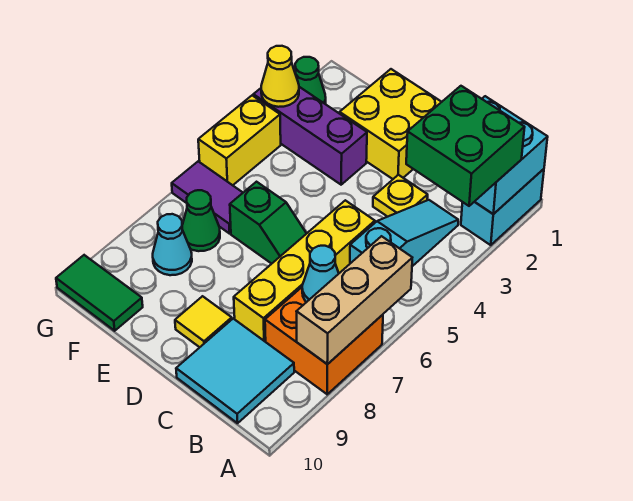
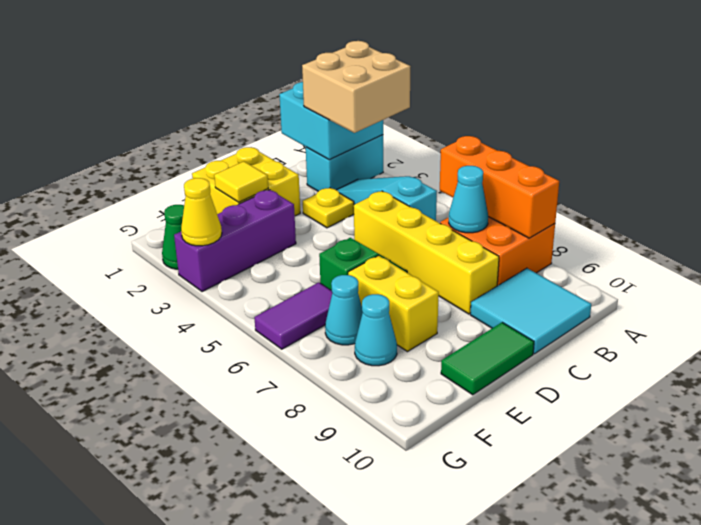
cyan 1x2 brick [461,169,544,245] -> cyan 1x2 brick turned to [306,135,383,191]
green 2x2 brick [406,86,525,206] -> tan 2x2 brick [302,41,411,133]
tan 1x3 brick [296,236,412,364] -> orange 1x3 brick [440,136,559,238]
yellow 1x1 tile [175,296,232,347] -> yellow 1x1 tile moved to [214,161,268,202]
green 1x1 cone [182,190,220,251] -> cyan 1x1 cone [325,275,363,345]
green 1x2 tile [56,255,143,331] -> green 1x2 tile moved to [441,322,534,395]
yellow 1x2 brick [198,95,281,185] -> yellow 1x2 brick moved to [348,256,439,352]

